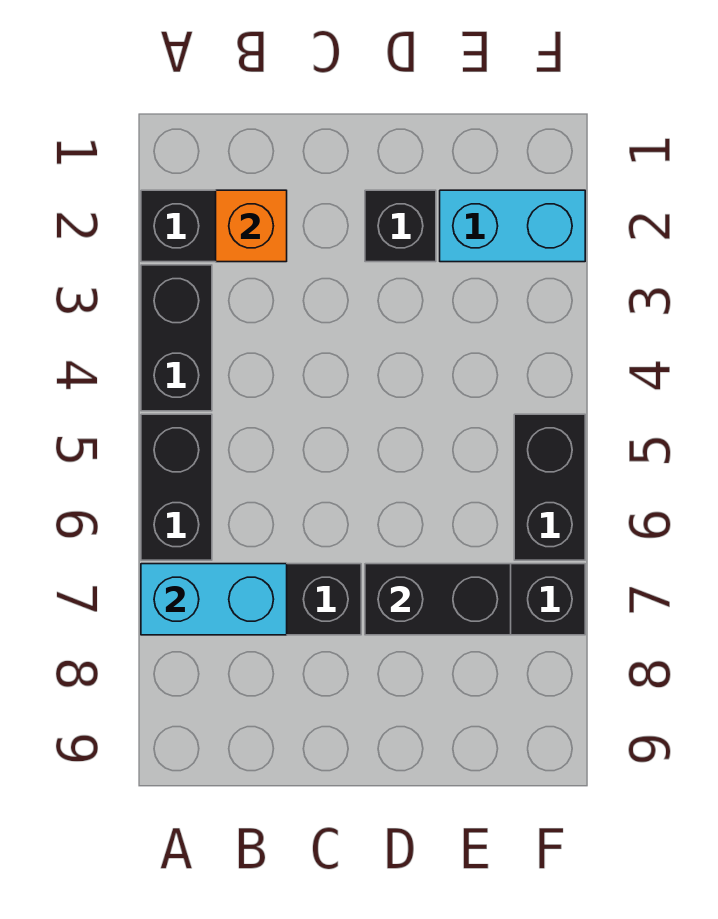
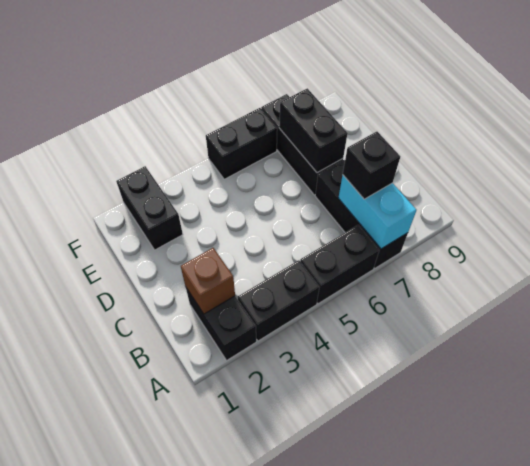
orange 1x1 brick [216,190,287,262] -> brown 1x1 brick [181,248,235,314]
black 1x1 brick [365,190,436,262] -> black 1x1 brick moved to [343,132,400,199]
cyan 1x2 brick [440,190,585,262] -> black 1x2 brick [116,166,183,250]

